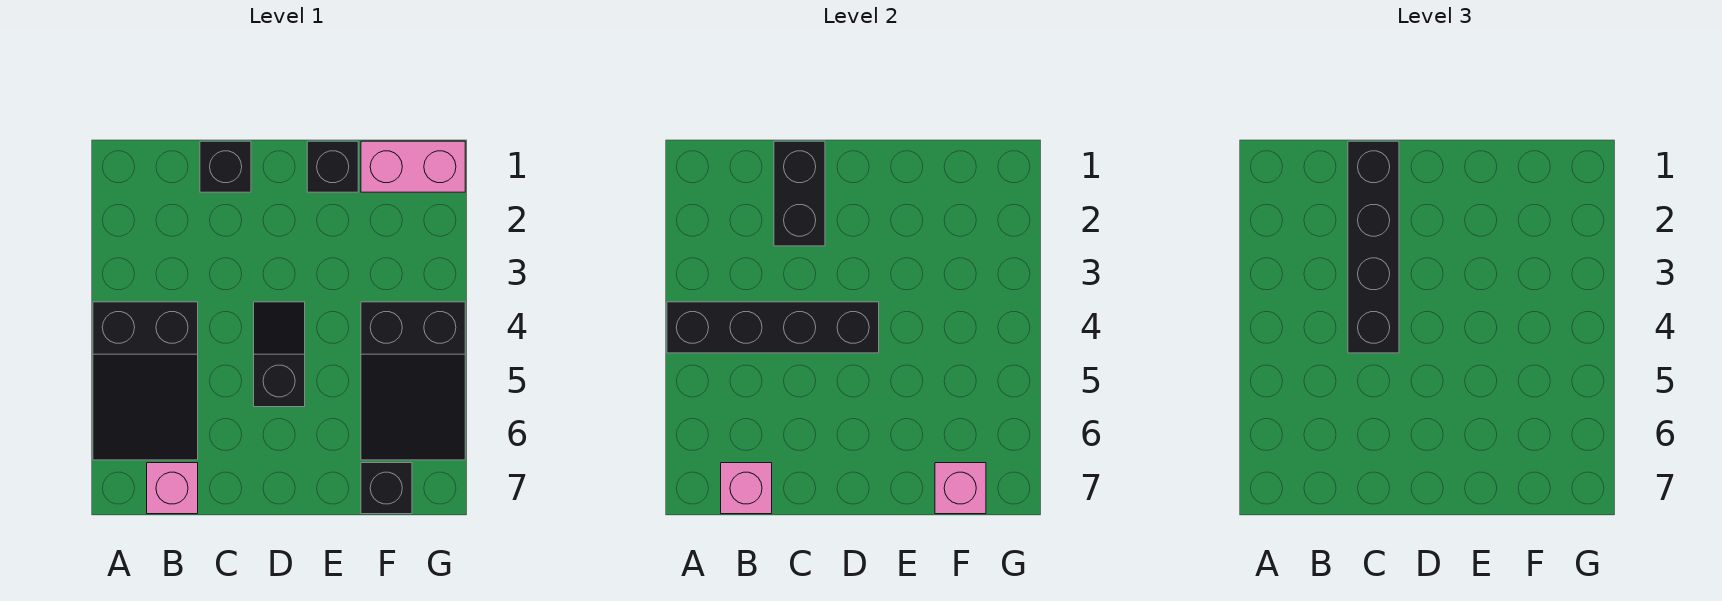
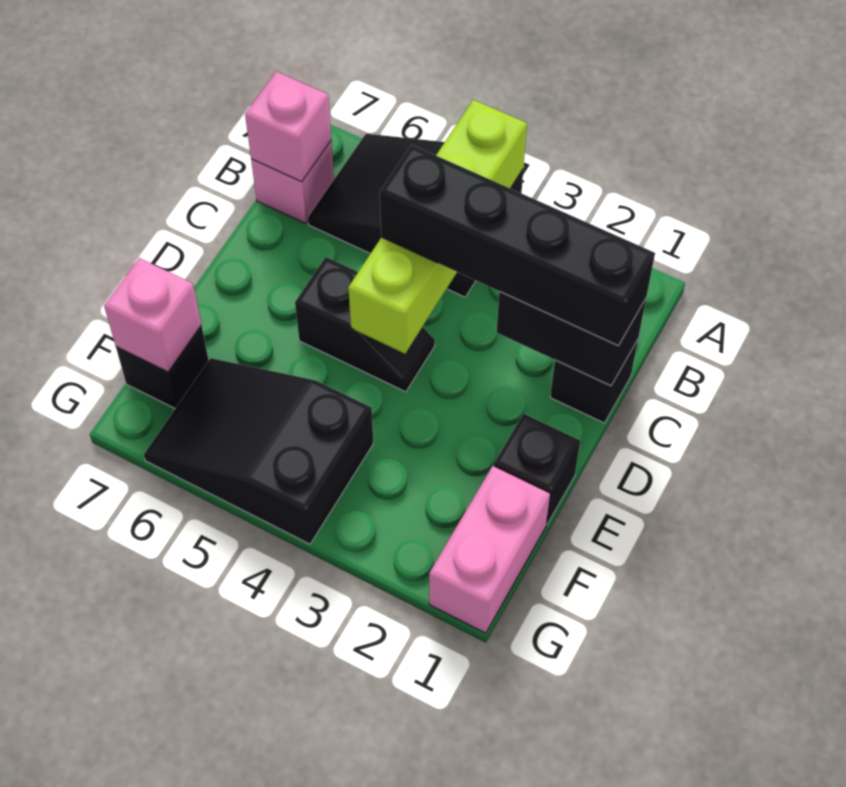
black 1x4 brick [667,302,879,353] -> lime 1x4 brick [348,100,527,354]

